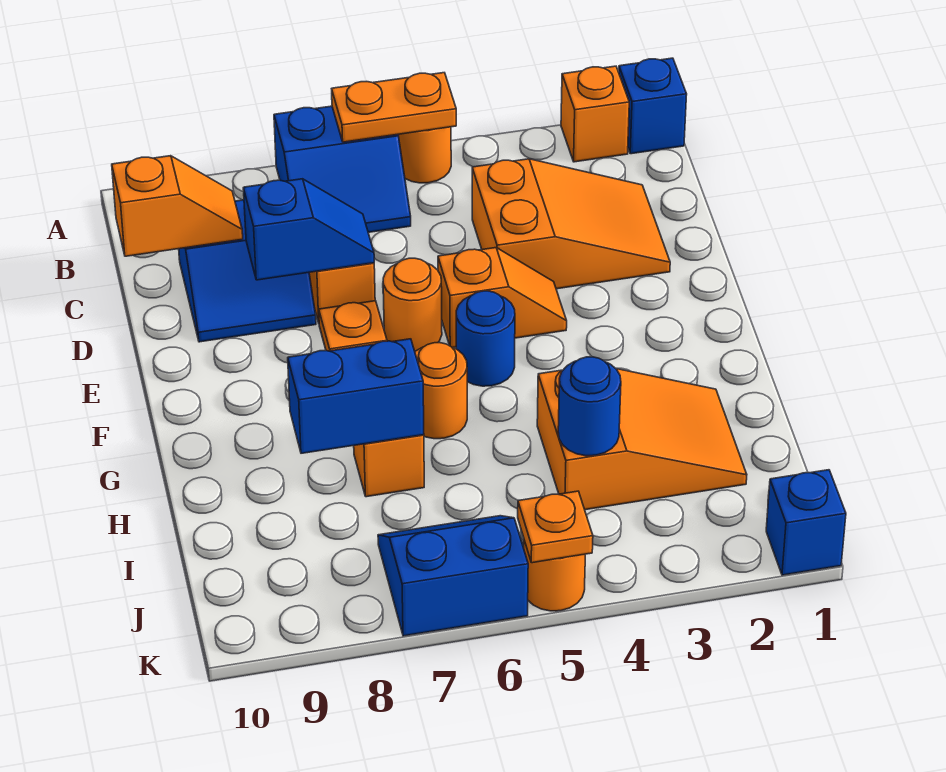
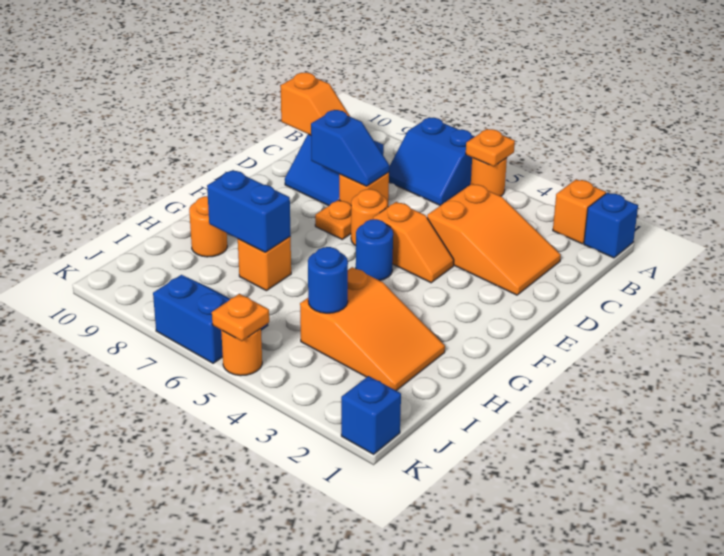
orange 1x2 plate [332,73,456,142] -> orange 1x1 plate [466,129,515,166]
orange 1x1 round brick [415,343,467,439] -> orange 1x1 round brick moved to [189,196,227,257]

